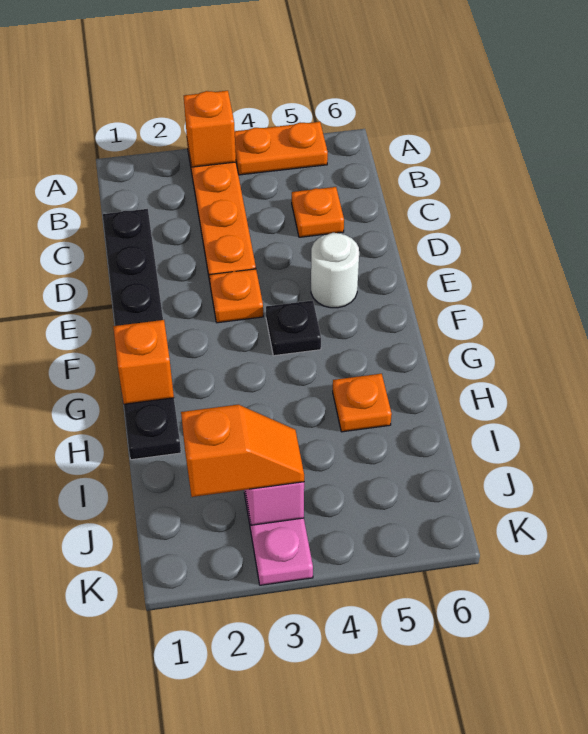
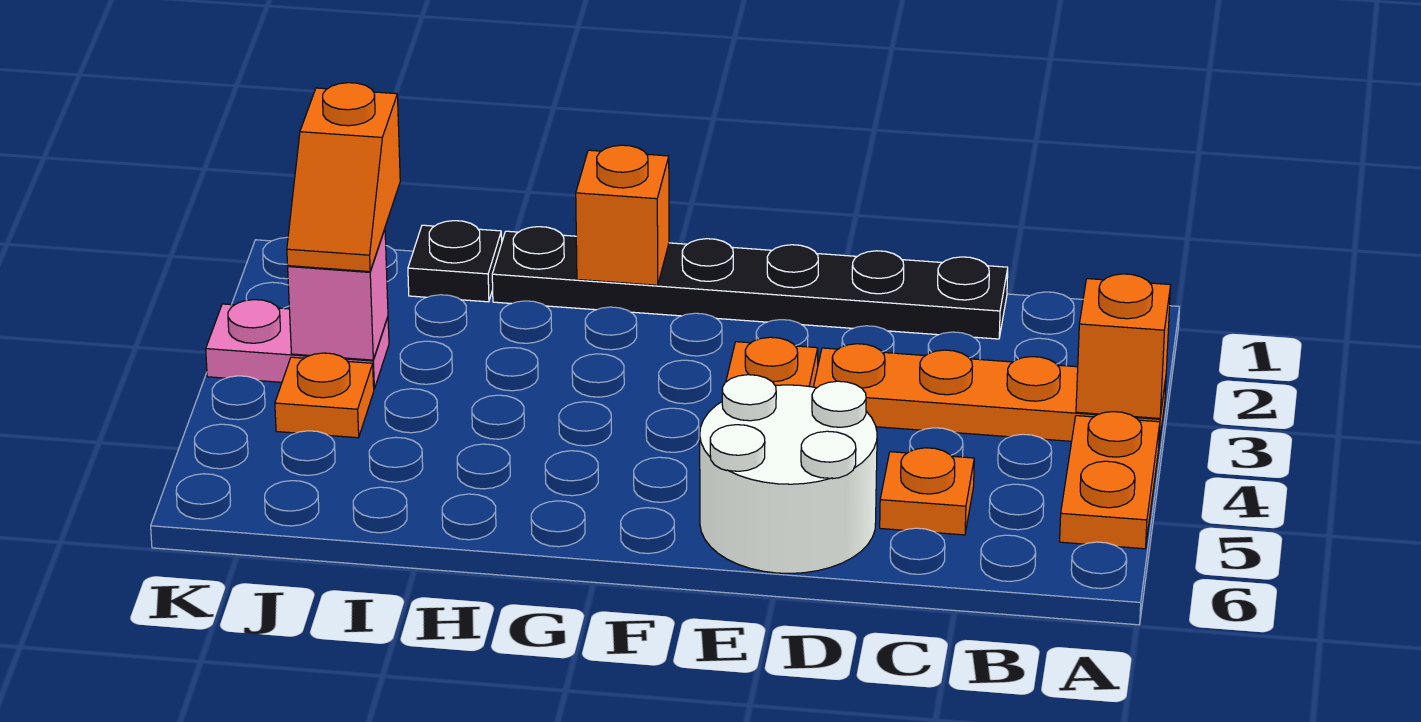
white 1x1 round brick [311,233,359,308] -> white 2x2 round brick [700,375,877,573]
black 1x1 plate [266,301,321,356] -> black 1x1 plate moved to [408,221,502,302]
orange 1x1 plate [333,374,392,432] -> orange 1x1 plate moved to [275,353,374,438]

